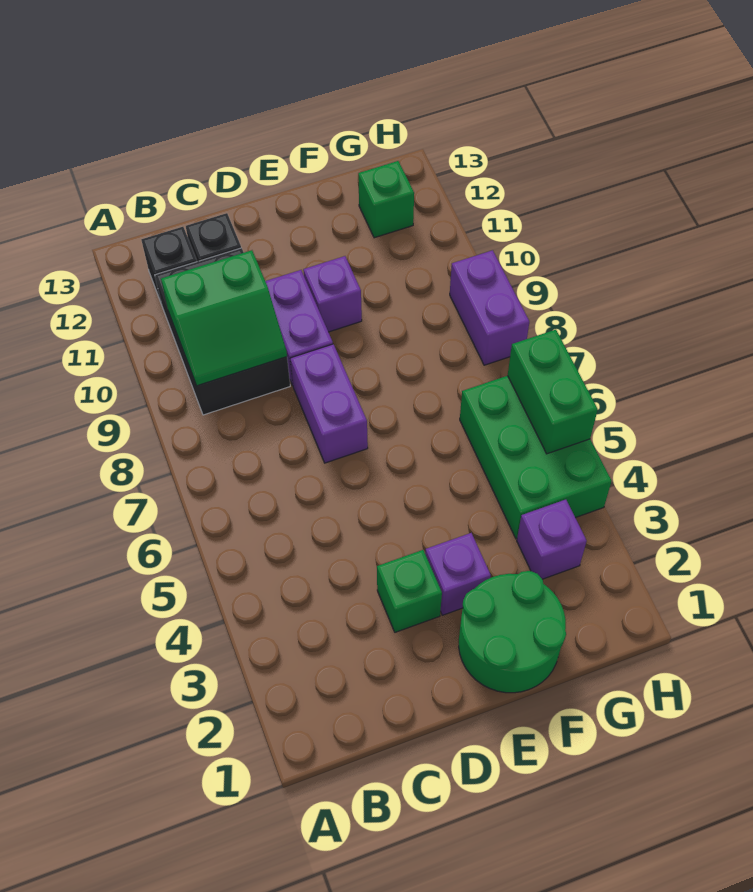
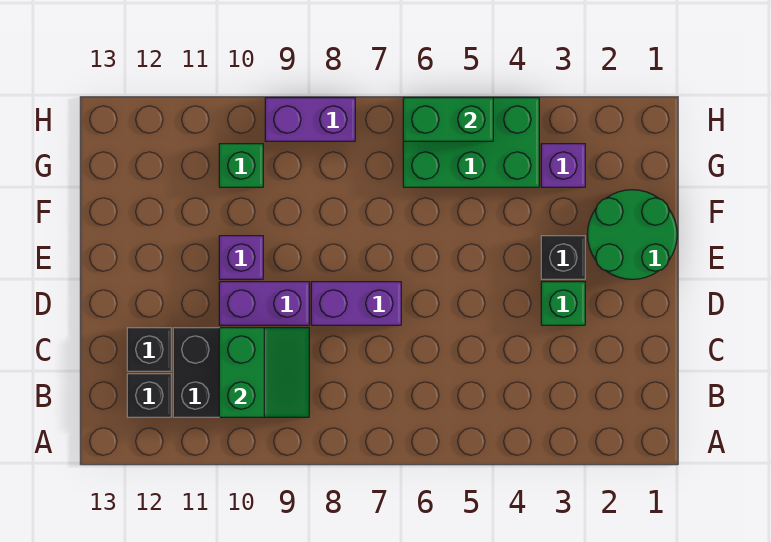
purple 1x1 brick [425,533,491,615] -> black 1x1 brick [541,236,585,279]
green 1x1 brick [358,161,414,238] -> green 1x1 brick moved to [219,144,263,187]

